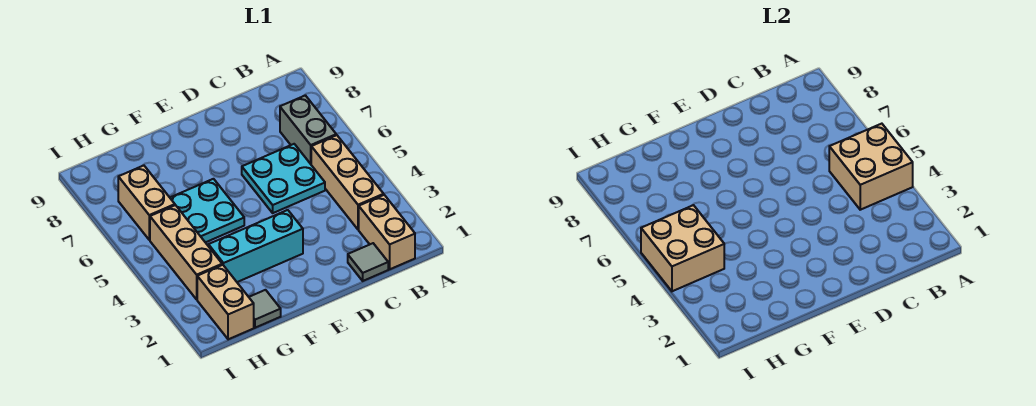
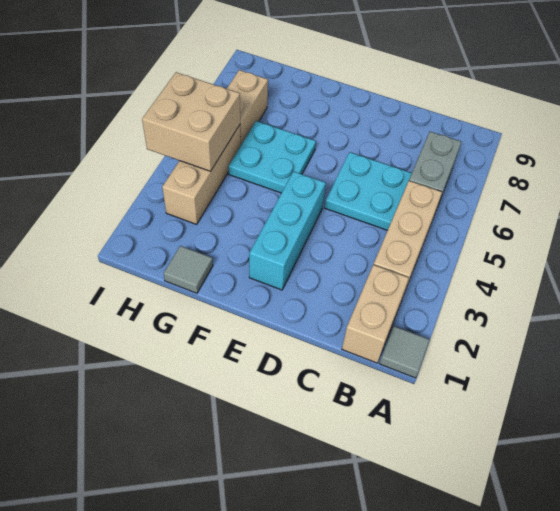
tan 2x2 brick [829,124,913,210] -> none
grey 1x1 tile [348,243,388,281] -> grey 1x1 tile moved to [379,326,429,378]
cyan 1x3 brick [208,210,303,282] -> cyan 1x3 brick turned to [249,171,326,290]
tan 1x2 brick [197,265,254,339] -> none

